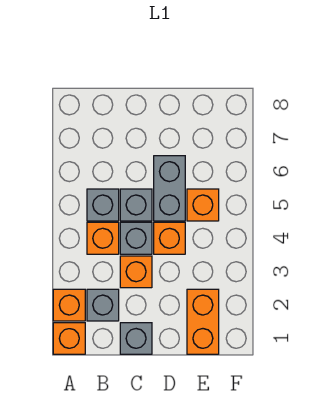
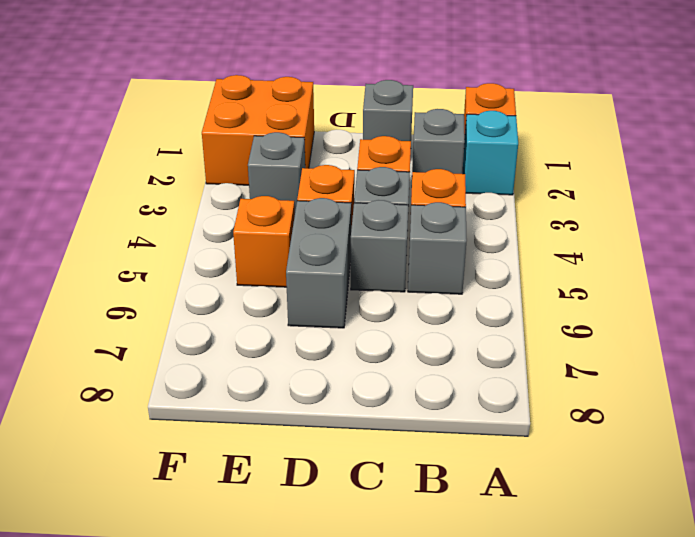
orange 1x1 brick [53,289,85,321] -> cyan 1x1 brick [463,111,518,195]
orange 1x2 brick [187,289,219,354] -> orange 2x2 brick [202,75,314,185]
none -> grey 1x1 brick [248,132,305,211]

